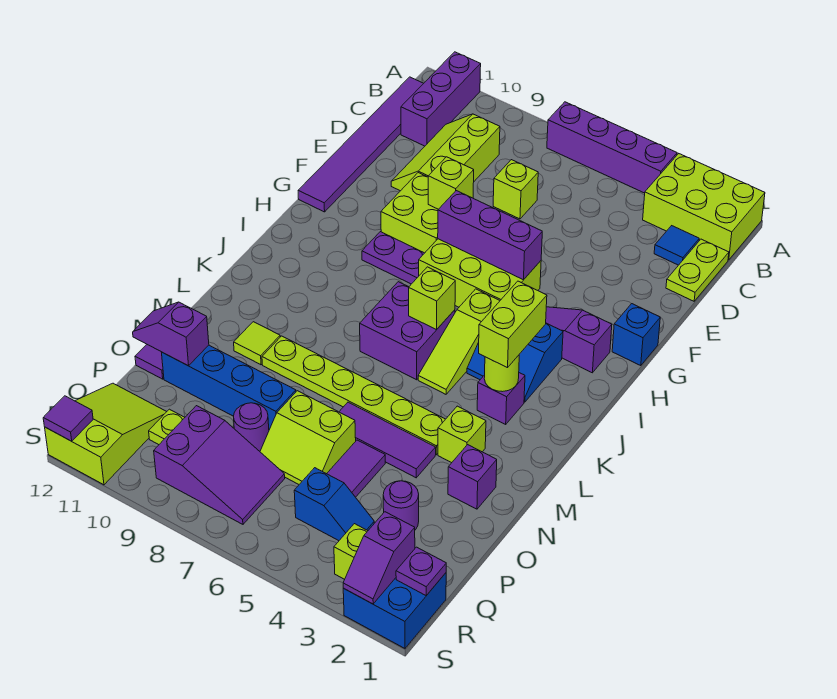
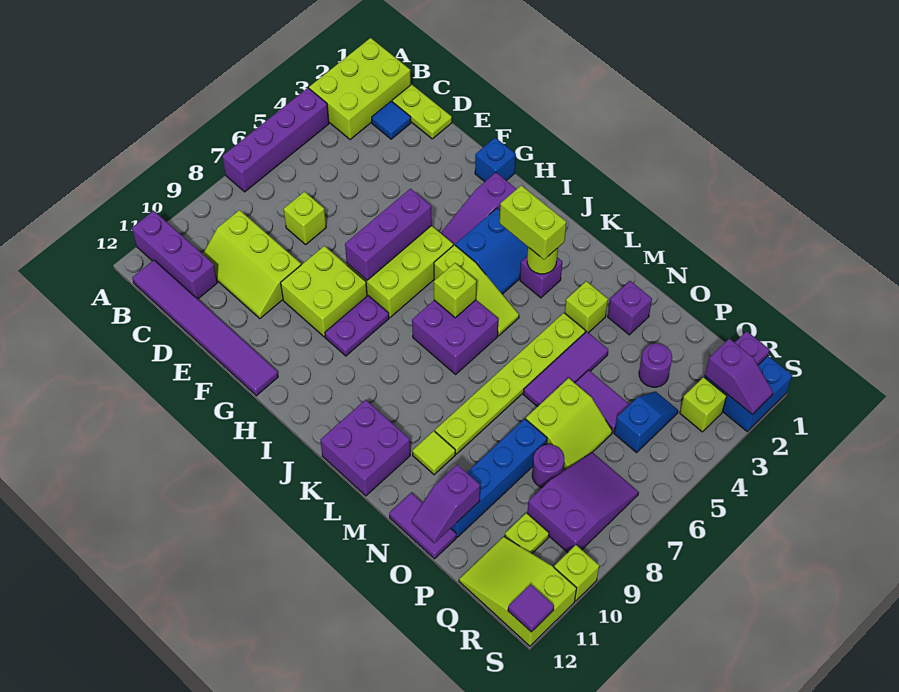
lime 1x1 brick [428,157,474,209] -> lime 1x1 brick moved to [554,545,599,601]
none -> purple 2x2 brick [320,400,410,496]

